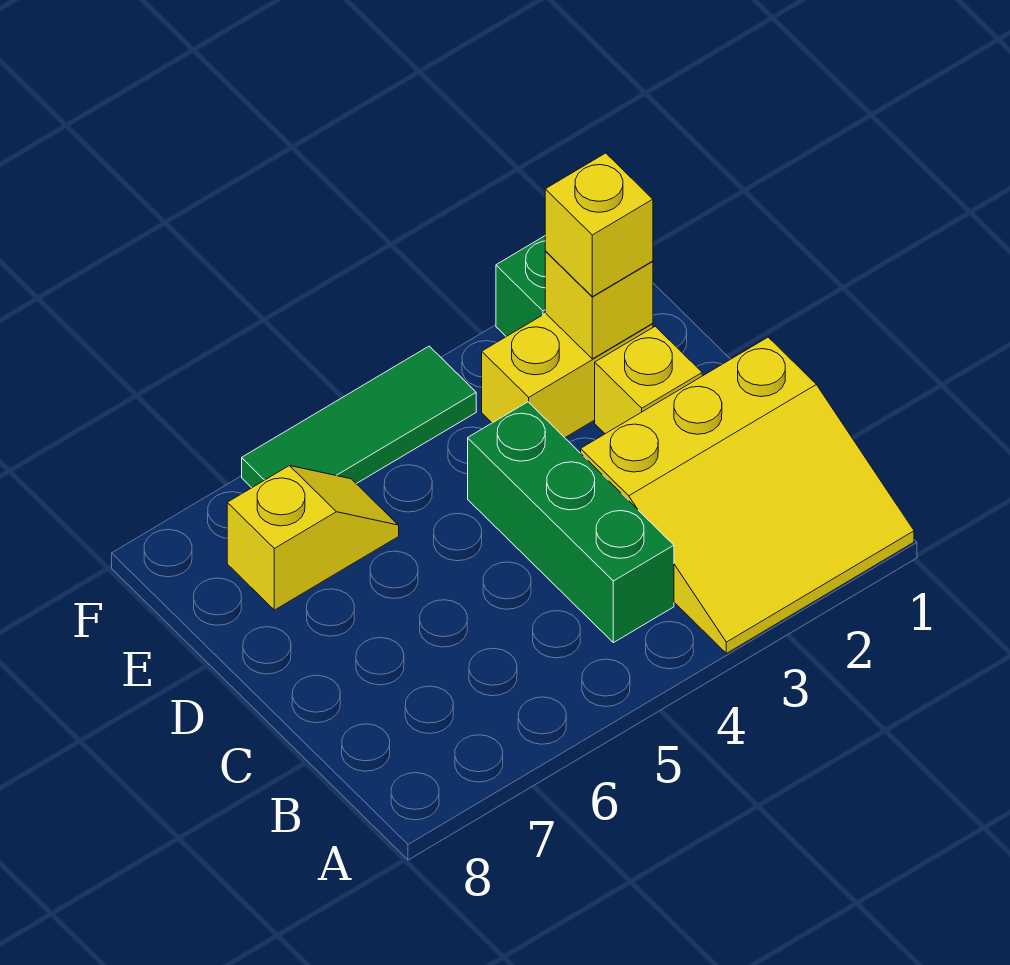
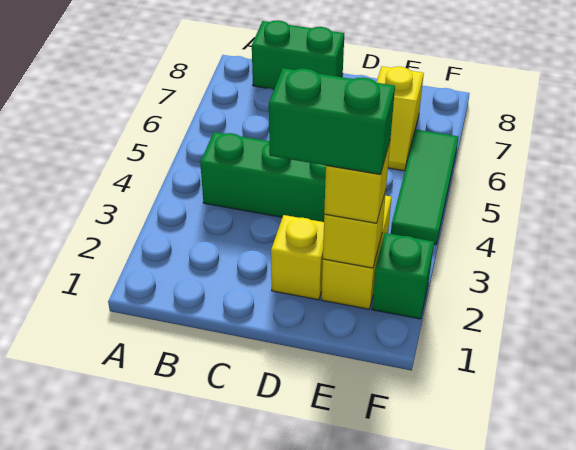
yellow 3x3 slope [581,337,914,653] -> none
none -> green 1x2 brick [252,21,344,89]
none -> green 1x2 brick [269,68,395,175]

